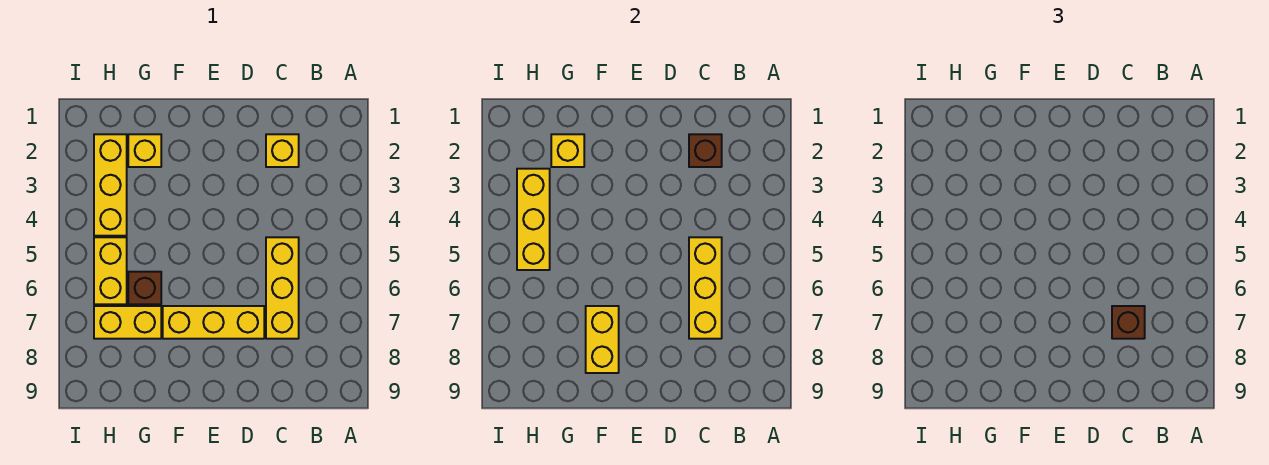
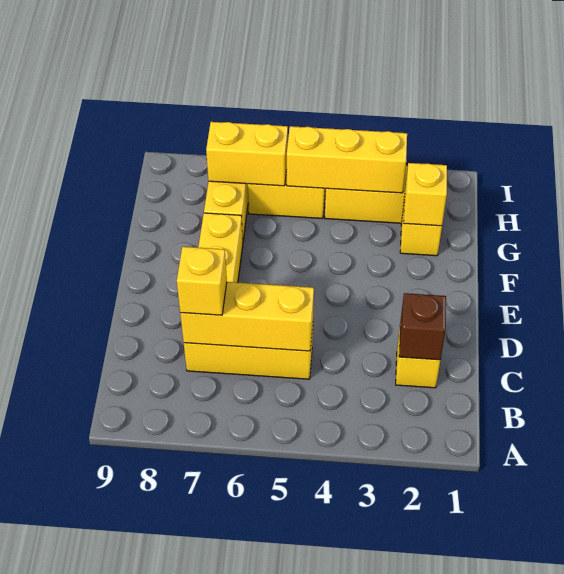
brown 1x1 brick [1112,306,1145,339] -> yellow 1x1 brick [177,247,227,315]
yellow 1x2 brick [586,306,619,373] -> yellow 1x2 brick moved to [206,122,288,186]
brown 1x1 brick [128,272,161,304] -> none

